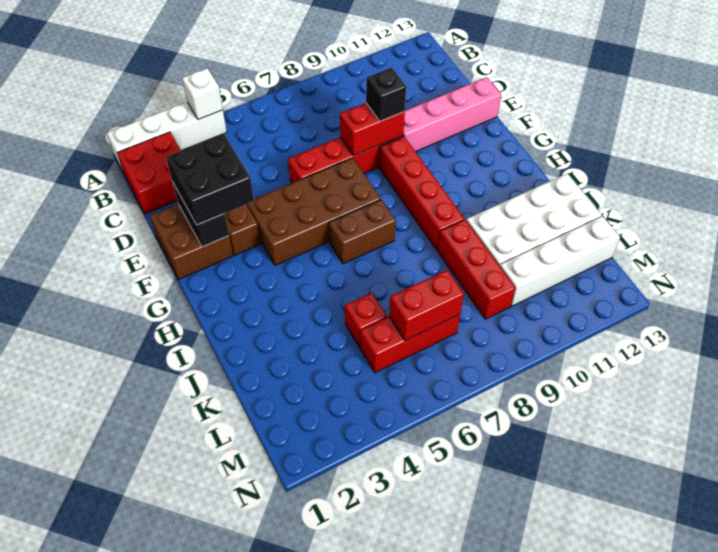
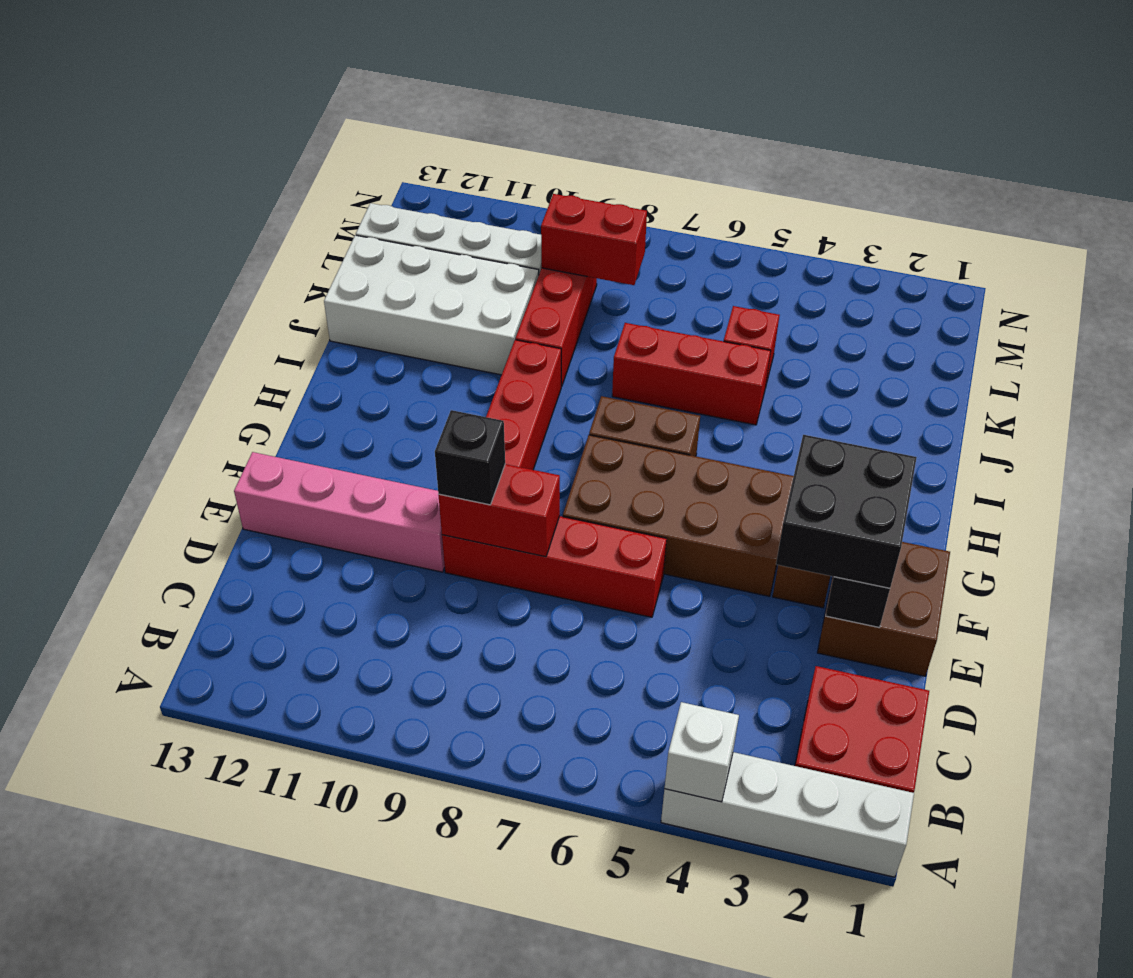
red 1x3 brick [360,314,460,373] -> red 1x3 brick moved to [612,323,771,425]
red 1x2 brick [389,270,464,340] -> red 1x2 brick moved to [541,194,647,285]

